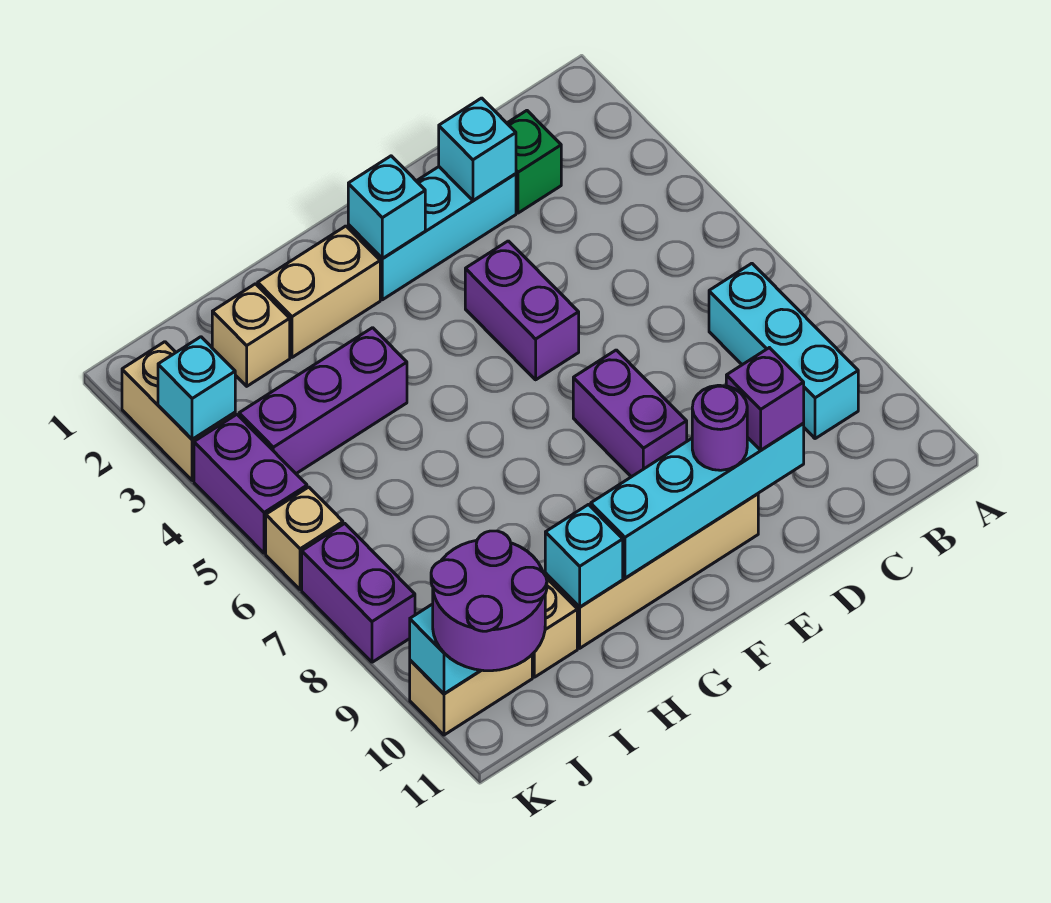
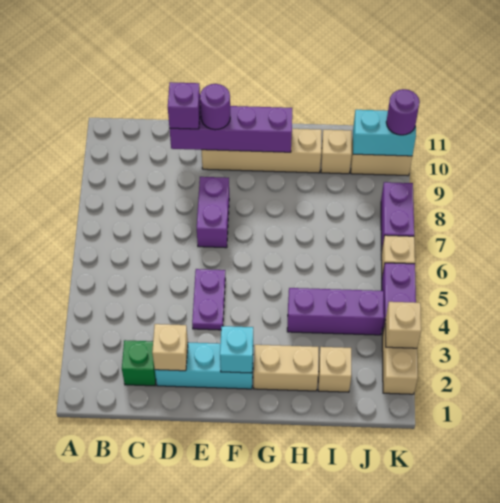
cyan 1x3 brick [709,263,858,439] -> none
cyan 1x1 brick [439,98,516,200] -> tan 1x1 brick [152,324,188,371]
cyan 1x4 brick [591,423,804,578] -> purple 1x4 brick [169,105,292,152]
purple 1x2 brick [465,241,579,380] -> purple 1x2 plate [192,269,225,330]
cyan 1x1 brick [545,505,623,607] -> none
purple 2x2 round brick [431,531,547,671] -> purple 1x1 round brick [386,89,420,135]
cyan 1x1 brick [158,337,235,439] -> tan 1x1 brick [385,302,421,348]

